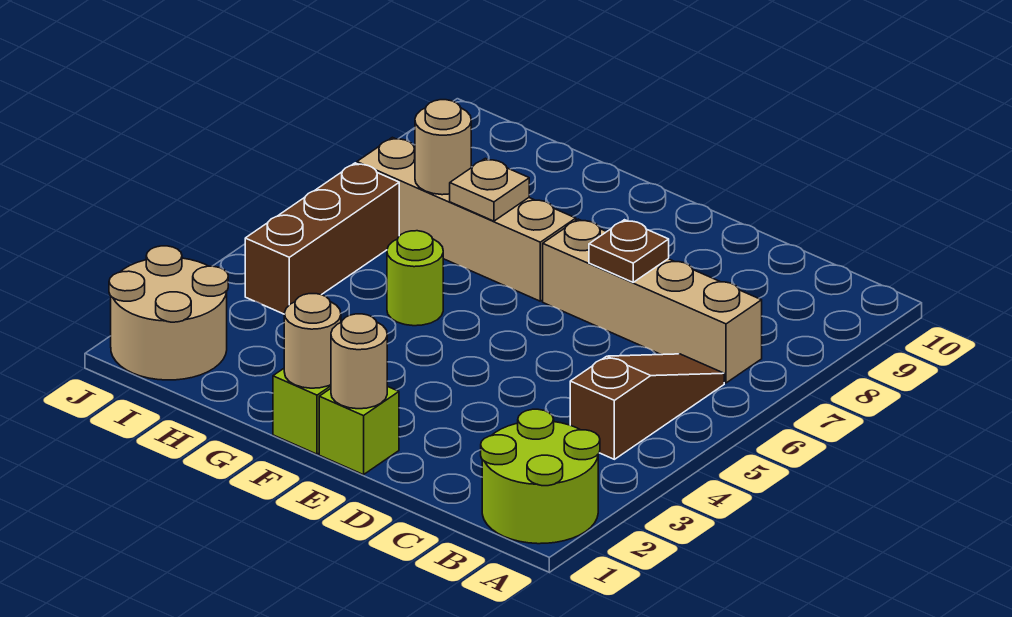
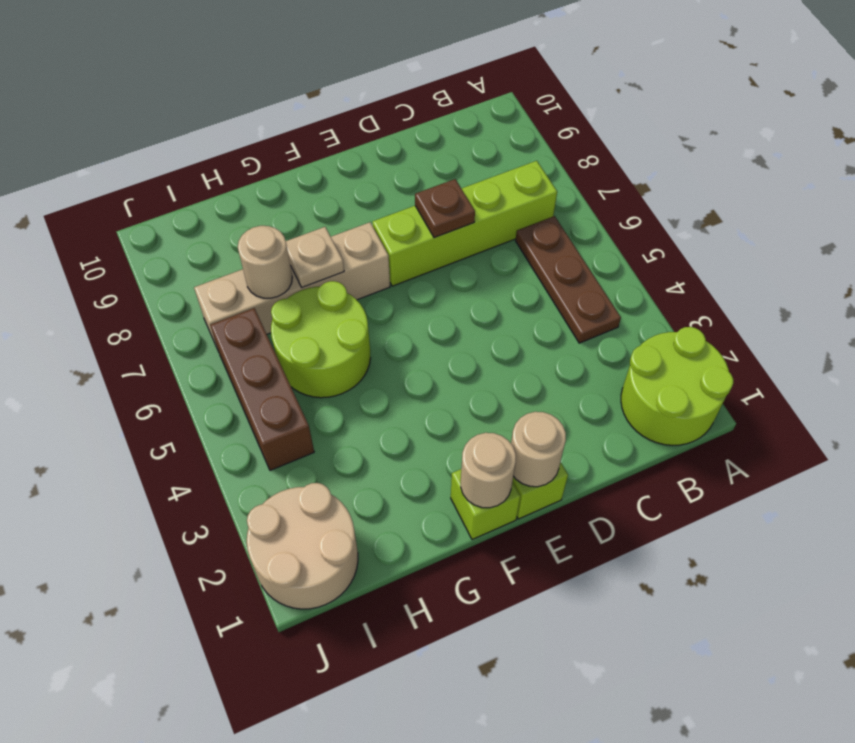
brown 1x3 slope [570,354,724,459] -> brown 1x3 plate [516,216,621,343]
tan 1x4 brick [543,219,762,383] -> lime 1x4 brick [372,161,557,286]
lime 1x1 round brick [387,231,443,326] -> lime 2x2 round brick [271,281,370,398]

